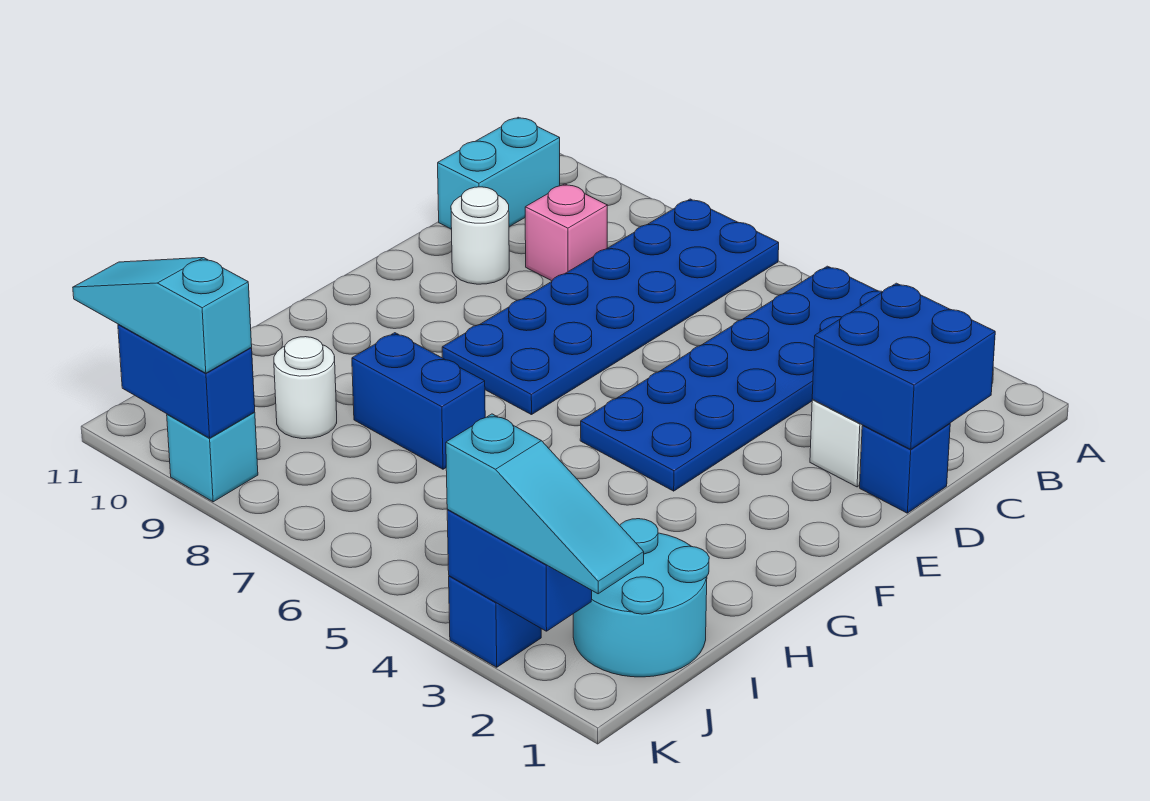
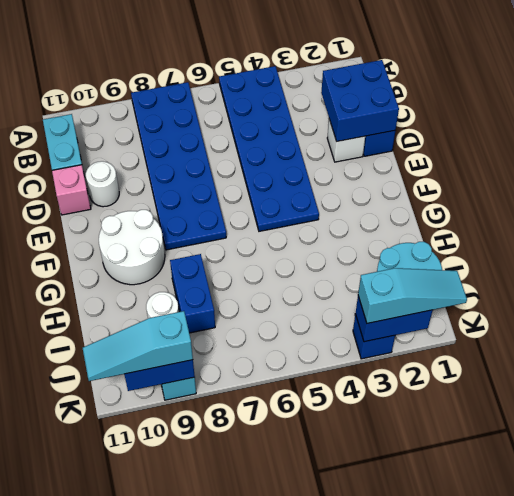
pink 1x1 brick [525,184,608,281] -> pink 1x1 brick moved to [52,165,91,215]
none -> white 2x2 round brick [99,210,165,285]
blue 1x2 brick [352,333,485,469] -> blue 1x2 brick turned to [170,254,215,333]

